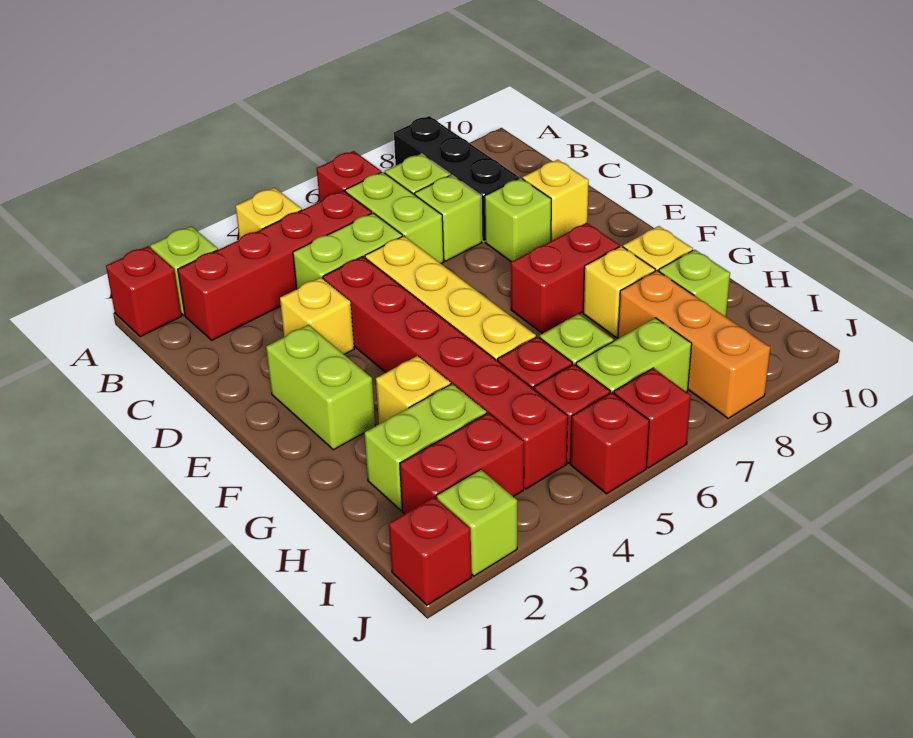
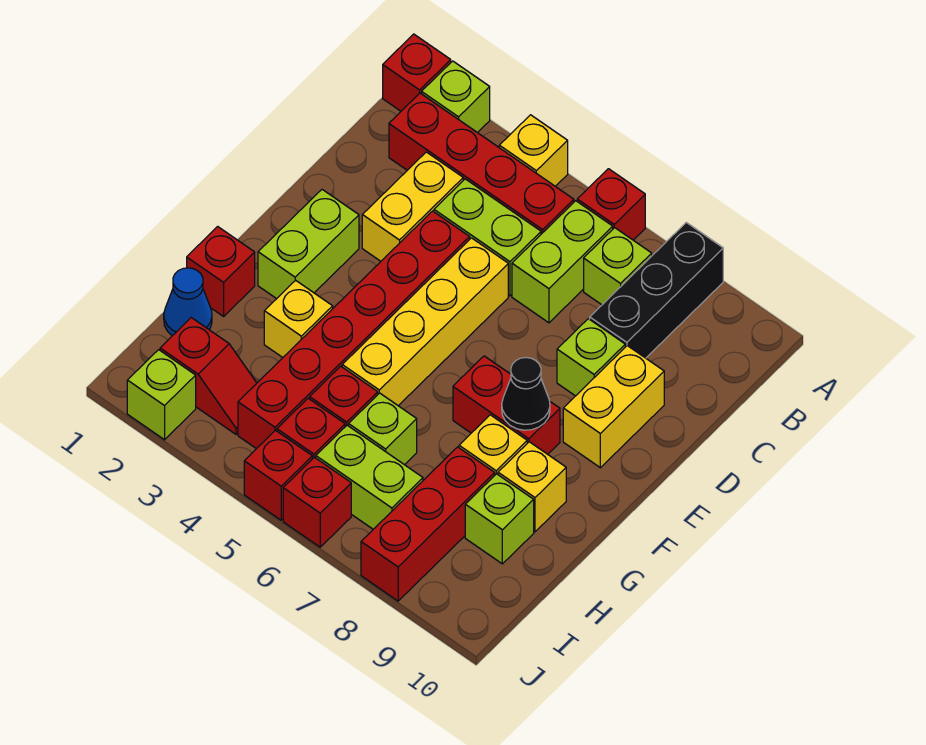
lime 1x1 brick [415,175,482,261] -> none
yellow 1x1 brick [280,277,354,355] -> yellow 1x2 brick [362,152,463,261]
yellow 1x1 brick [522,160,589,241] -> yellow 1x2 brick [563,346,664,468]
none -> black 1x1 cone [502,358,550,430]
none -> blue 1x1 cone [164,268,212,336]
lime 1x2 brick [365,384,487,510] -> none
orange 1x3 brick [618,271,770,418] -> red 1x3 brick [361,447,495,601]
red 1x2 brick [400,413,524,514] -> red 1x2 slope [160,318,257,434]
red 1x1 brick [389,497,472,605] -> red 1x1 brick moved to [187,227,255,316]

